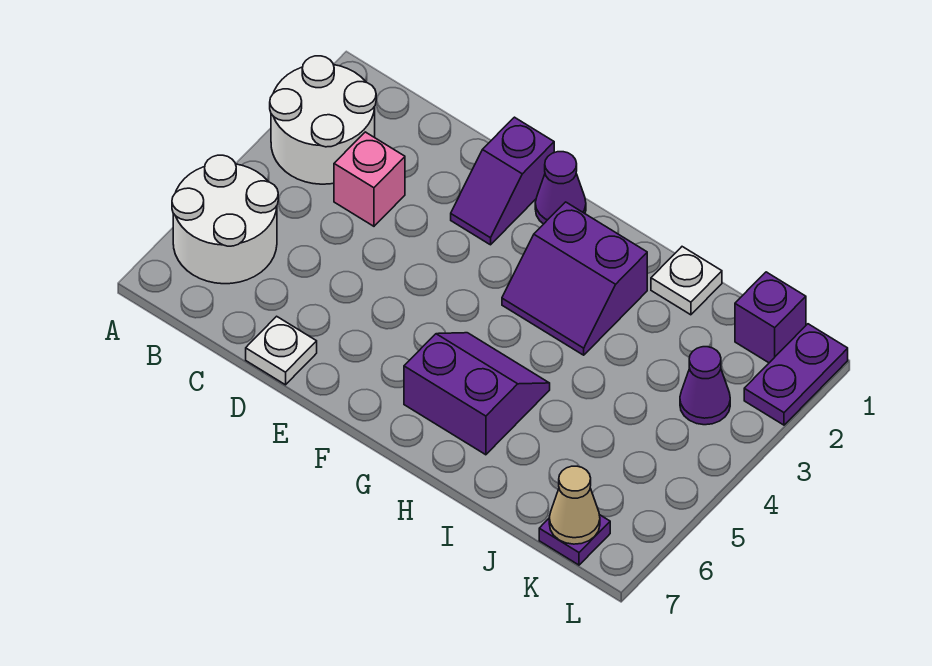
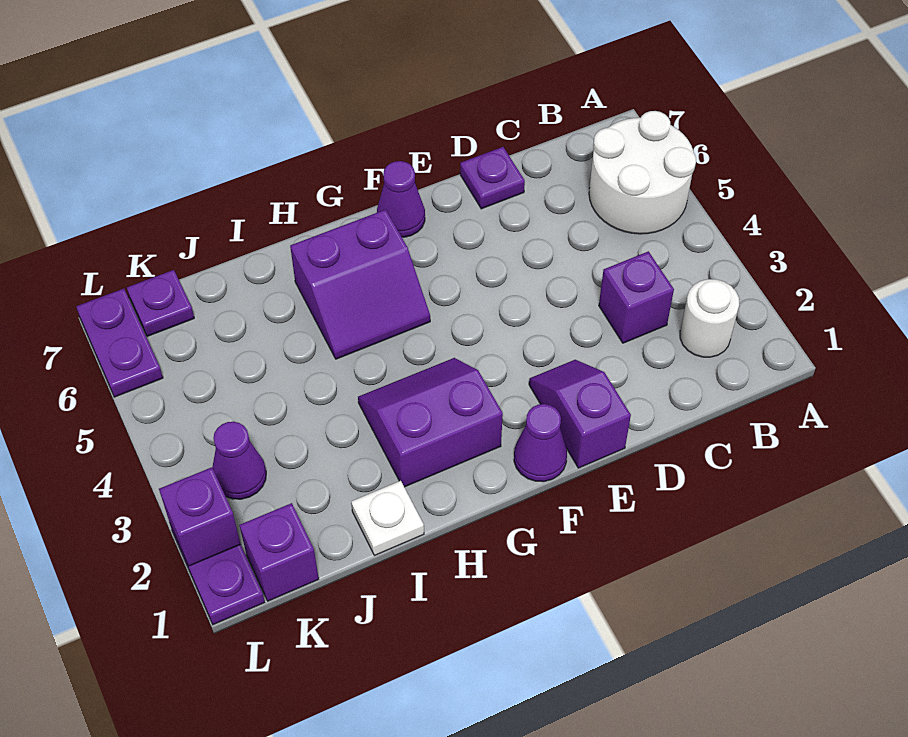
white 2x2 round brick [270,56,376,184] -> white 1x1 round brick [680,279,739,357]
pink 1x1 brick [334,132,405,226] -> purple 1x1 brick [599,251,674,343]
white 1x1 plate [246,316,317,385] -> purple 1x1 plate [460,147,525,209]
none -> purple 1x1 cone [377,161,425,237]
tan 1x1 cone [549,466,600,544] -> none
none -> purple 1x1 brick [159,467,241,566]
none -> purple 1x2 plate [76,289,163,397]

